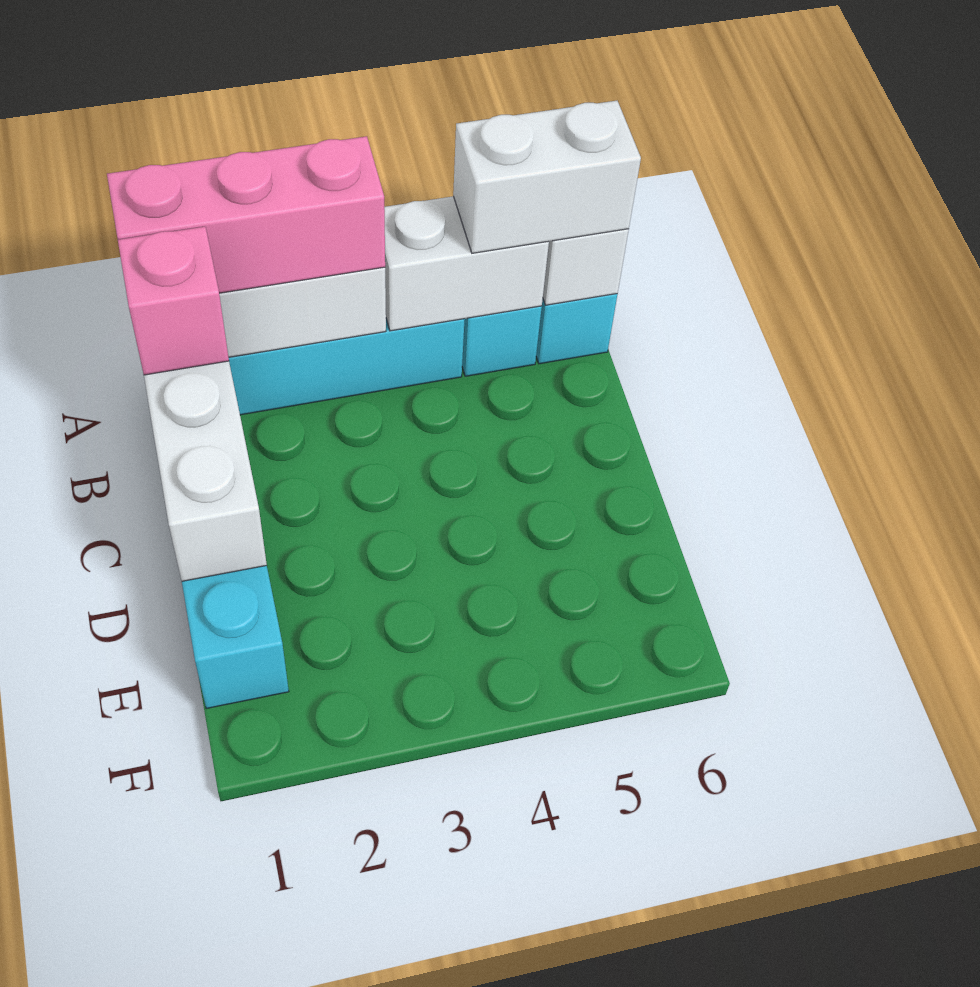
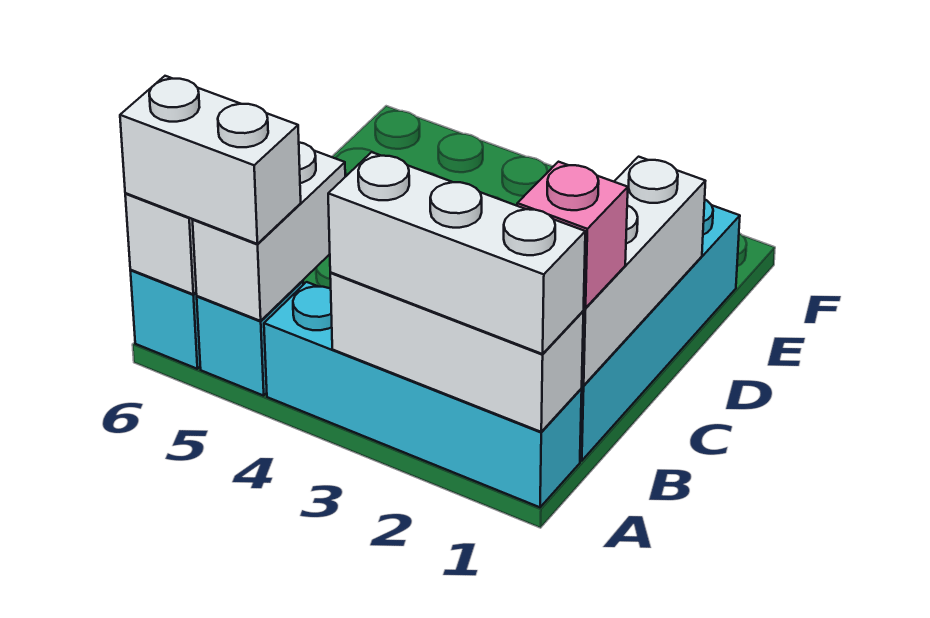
pink 1x3 brick [107,136,385,293] -> white 1x3 brick [328,152,585,354]
white 1x2 brick [384,196,549,331] -> white 1x2 brick turned to [193,142,345,321]

